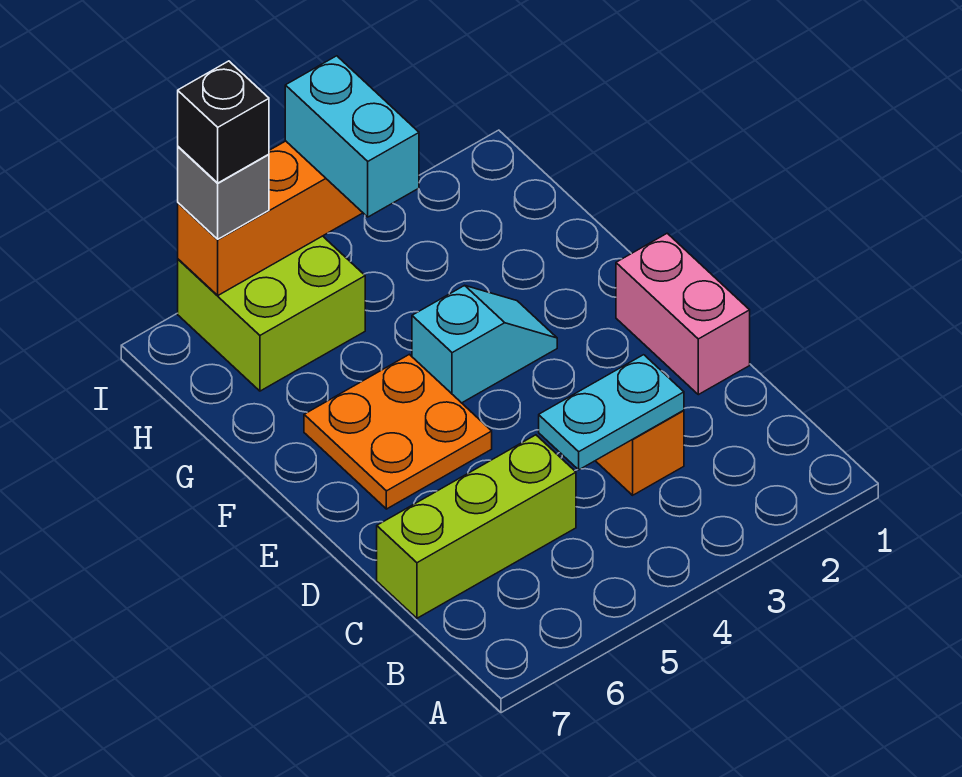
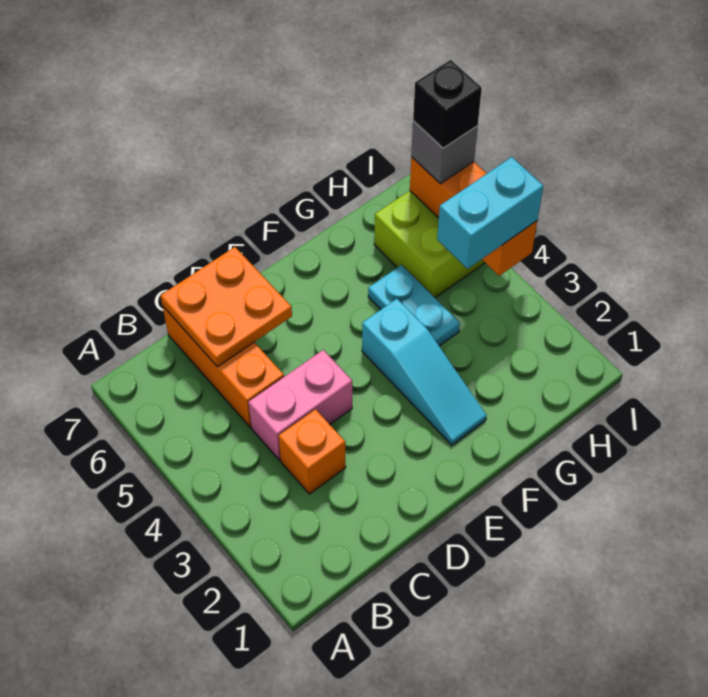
cyan 1x2 plate [539,355,684,470] -> cyan 1x2 plate moved to [368,265,460,346]
lime 1x3 brick [377,435,576,618] -> orange 1x3 brick [163,307,284,427]
pink 1x2 brick [616,233,750,395] -> pink 1x2 brick moved to [248,350,352,460]
orange 2x2 plate [304,354,492,509] -> orange 2x2 plate moved to [161,247,292,367]
cyan 1x2 slope [412,285,557,403] -> cyan 1x3 slope [362,299,487,445]

